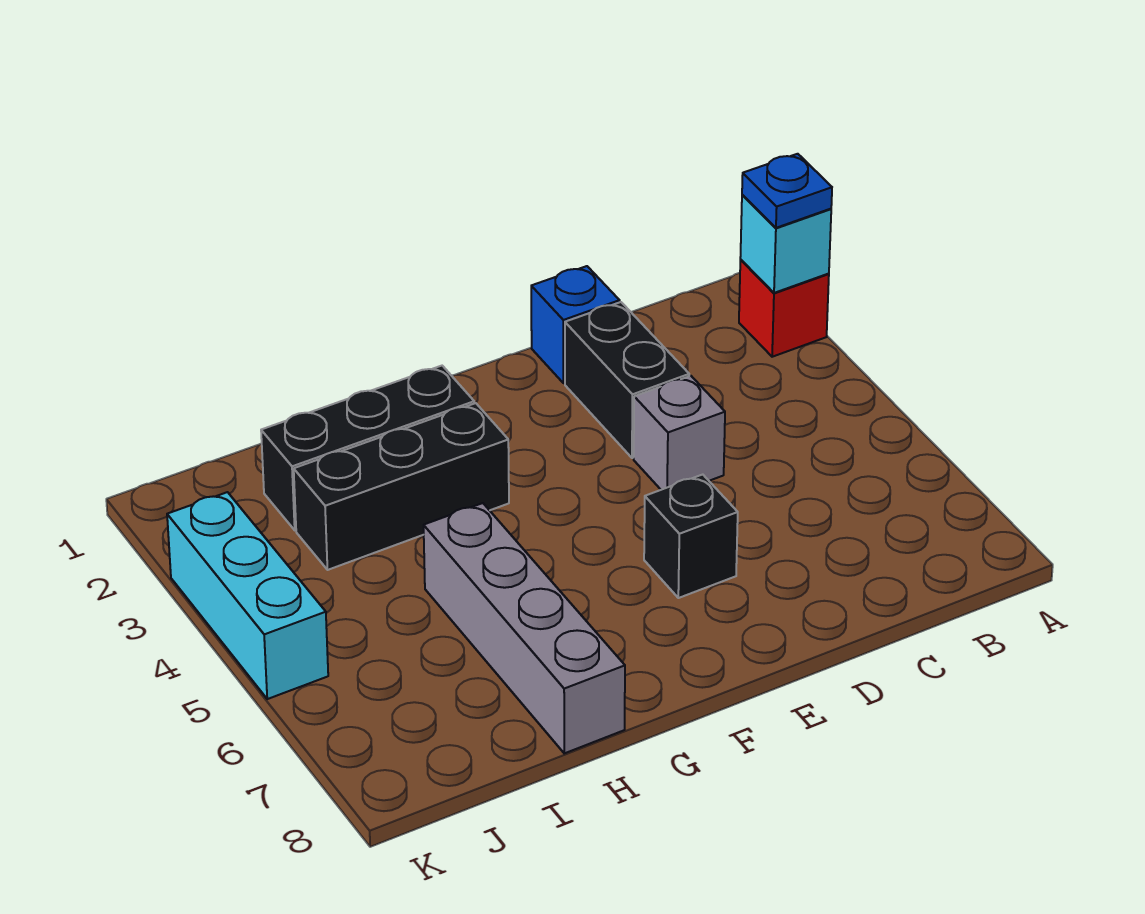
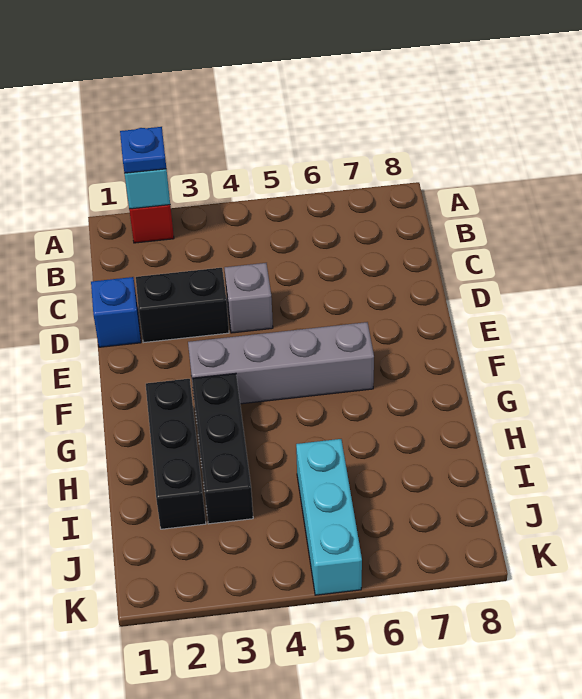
black 1x1 brick [644,475,738,598] -> none
grey 1x4 brick [424,503,625,753] -> grey 1x4 brick moved to [188,322,374,404]
cyan 1x3 brick [167,492,328,699] -> cyan 1x3 brick turned to [296,439,362,595]

